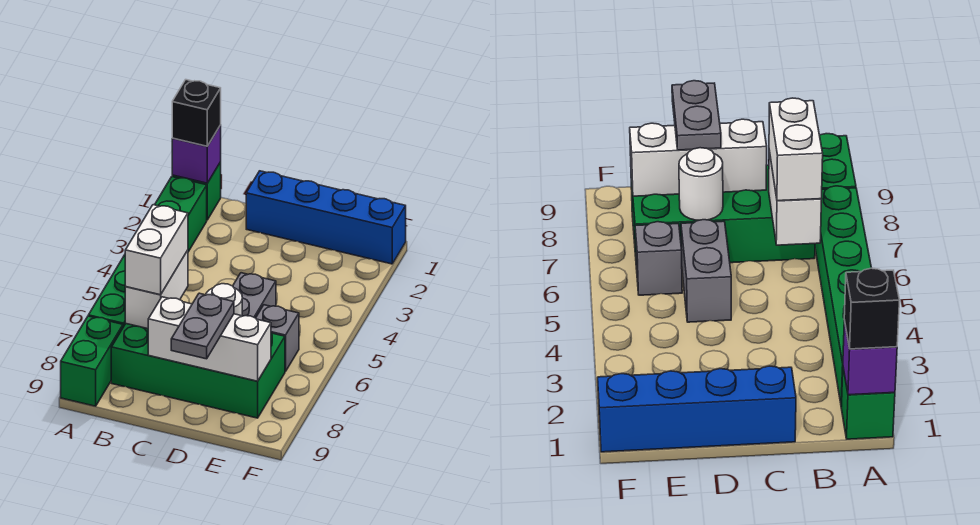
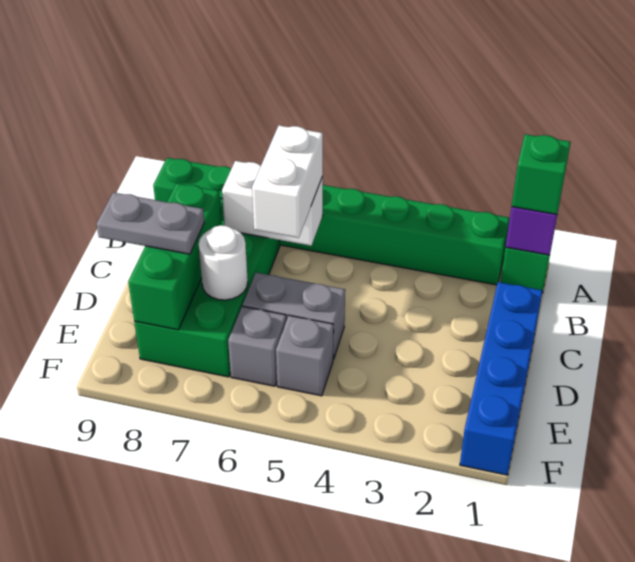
black 1x1 brick [172,80,221,146] -> green 1x1 brick [512,134,571,214]
white 1x2 brick [125,205,188,295] -> white 1x2 brick turned to [252,126,323,238]
white 1x3 brick [148,297,271,381] -> green 1x3 brick [128,183,222,330]
none -> grey 1x1 brick [276,315,334,396]

